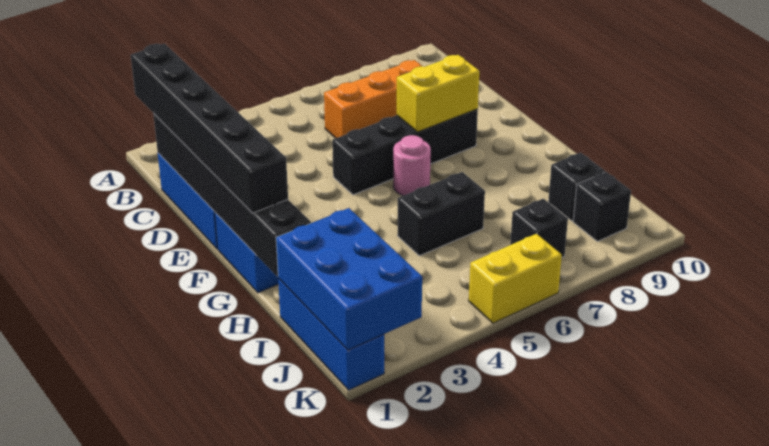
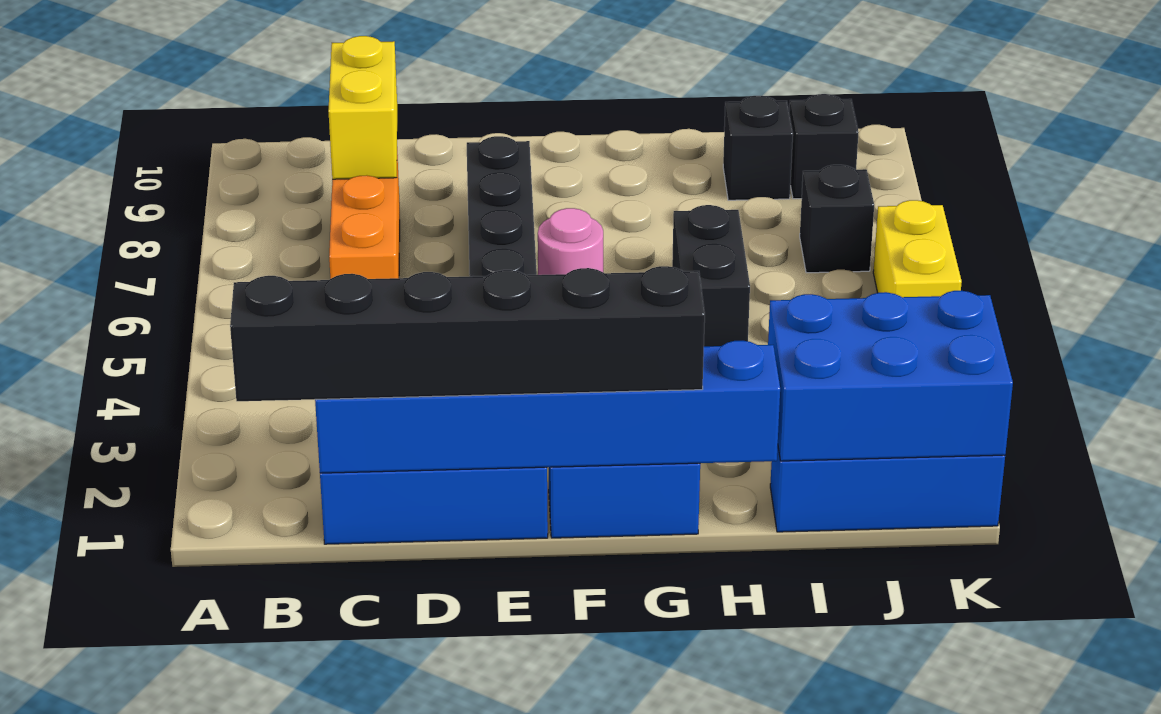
black 1x6 brick [153,113,311,277] -> blue 1x6 brick [315,341,780,473]
yellow 1x2 brick [397,55,479,132] -> yellow 1x2 brick moved to [328,36,397,179]

